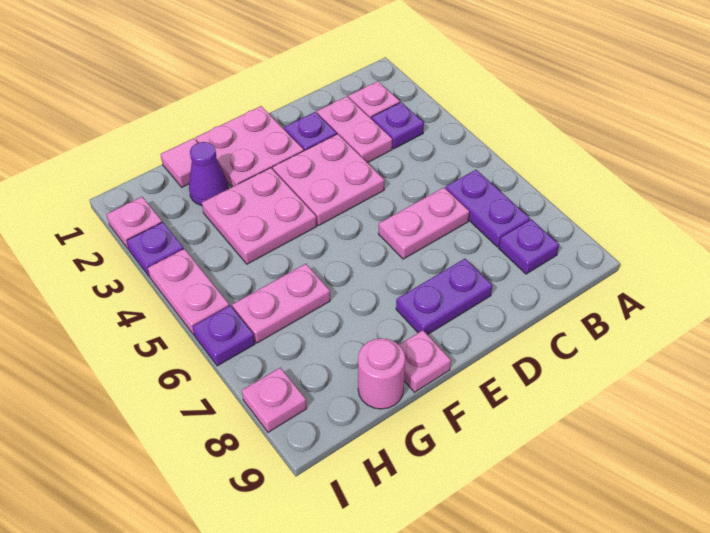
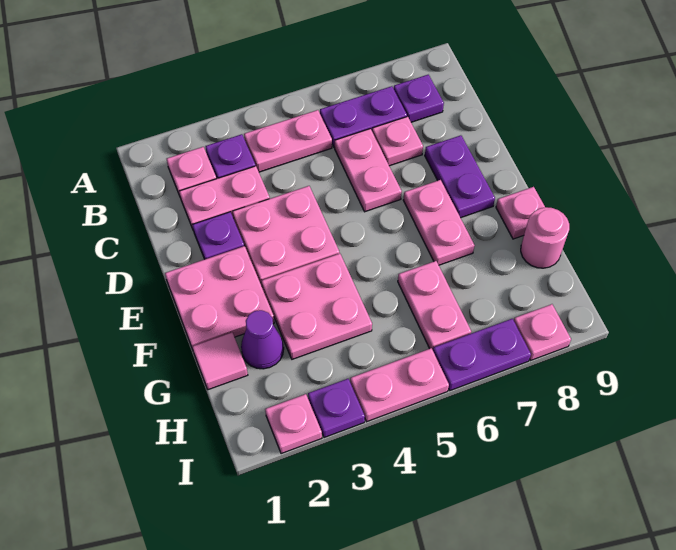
none -> pink 1x2 plate [244,110,332,172]
none -> pink 1x1 plate [372,116,423,166]
none -> pink 1x2 plate [403,180,475,265]
purple 1x1 plate [193,305,255,366] -> purple 1x2 plate [433,319,531,390]

